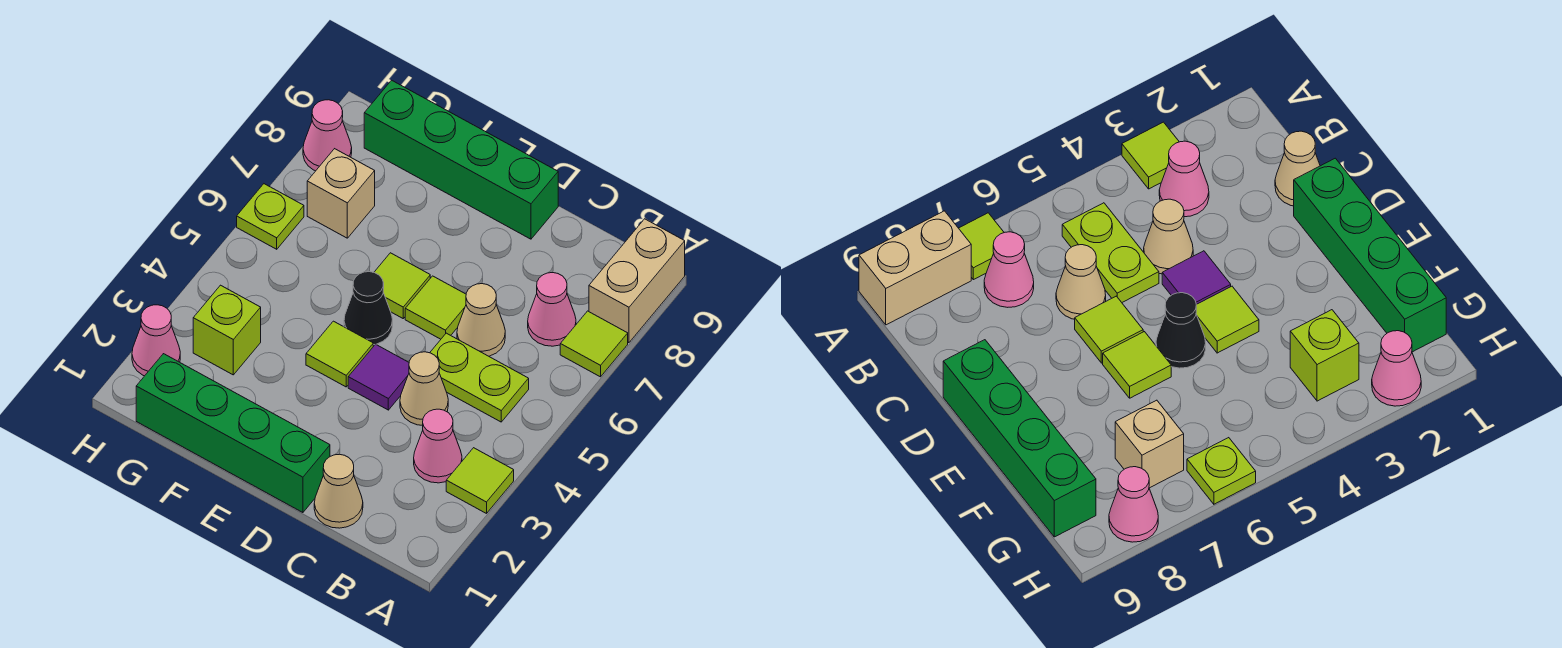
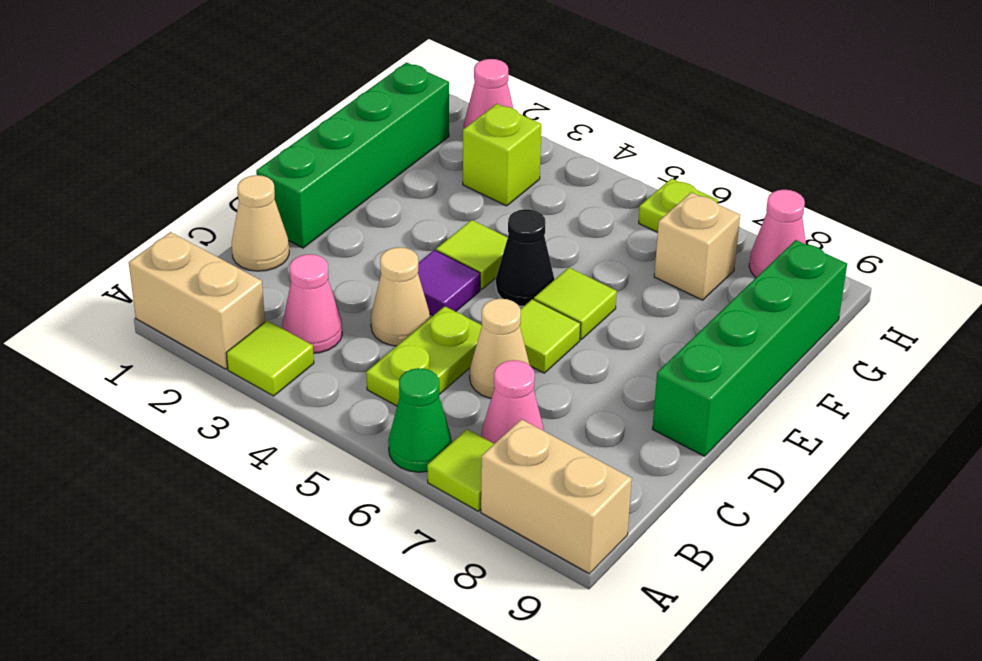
none -> tan 1x2 brick [129,232,265,369]
none -> green 1x1 cone [388,368,452,472]

